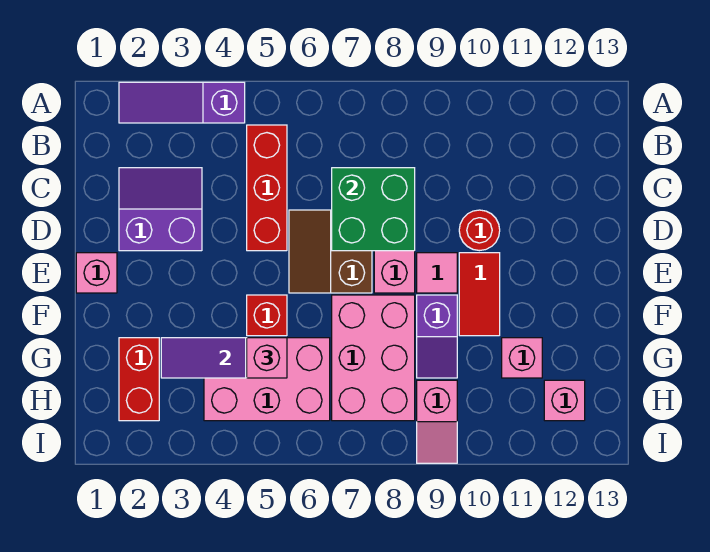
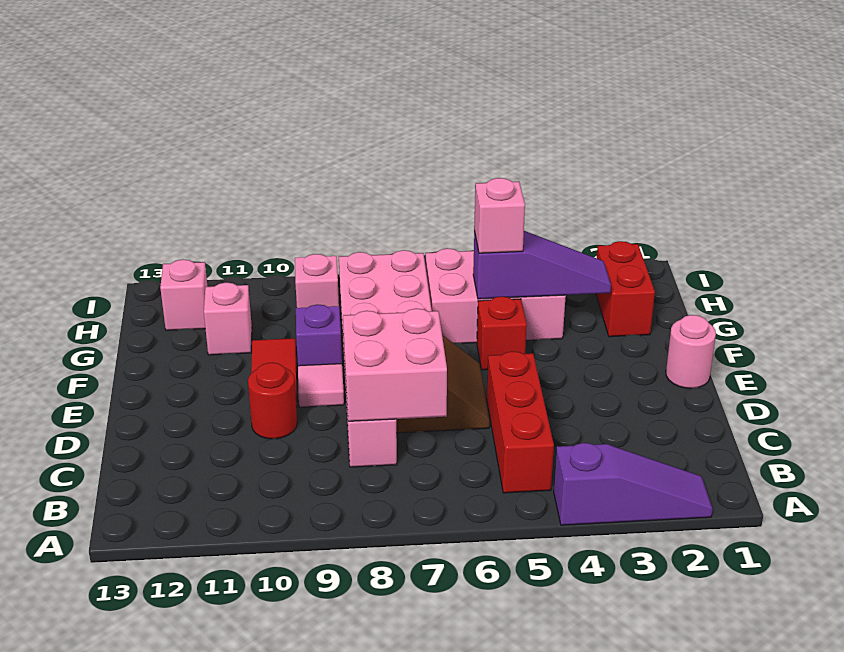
purple 2x2 slope [119,168,202,251] -> none
green 2x2 brick [332,168,415,251] -> pink 2x2 brick [343,309,447,421]
pink 1x1 brick [76,253,117,293] -> pink 1x1 round brick [666,315,716,388]

